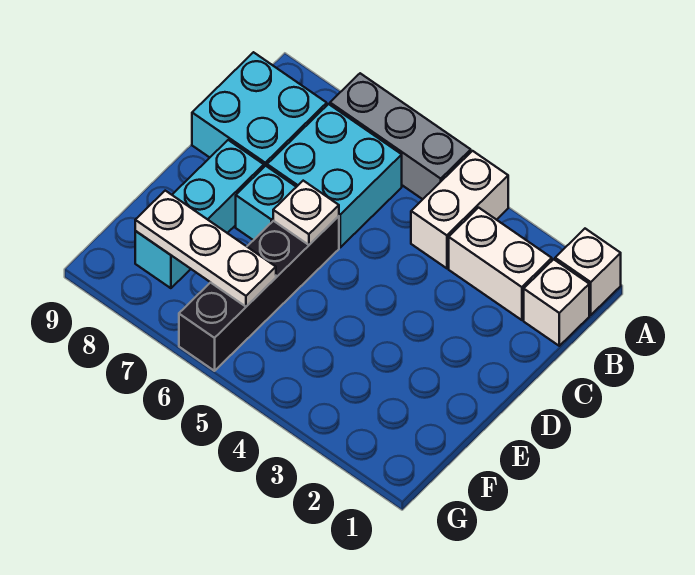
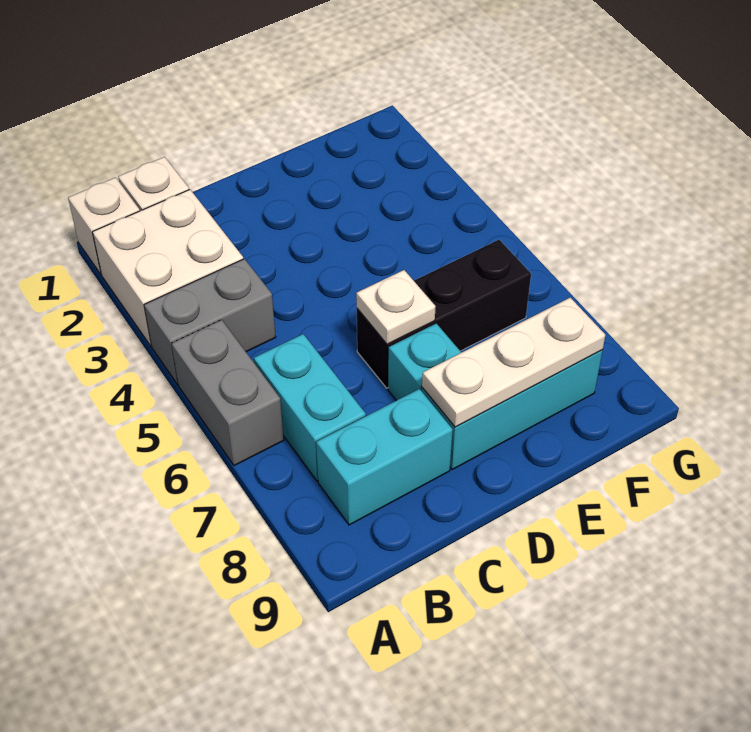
white 1x2 brick [411,151,508,268] -> grey 1x2 brick [144,259,276,385]
grey 1x3 brick [330,73,471,199] -> grey 1x2 brick [171,320,284,466]
white 1x2 brick [449,208,552,320] -> white 2x2 brick [92,189,243,346]
cyan 2x2 brick [267,104,402,247] -> cyan 1x2 brick [254,334,366,481]
cyan 2x2 brick [192,52,327,167] -> cyan 1x2 brick [316,389,453,525]
black 1x4 brick [179,216,339,371] -> black 1x3 brick [357,240,531,388]
white 1x3 plate [135,191,276,307] -> white 1x3 plate turned to [422,297,605,427]

